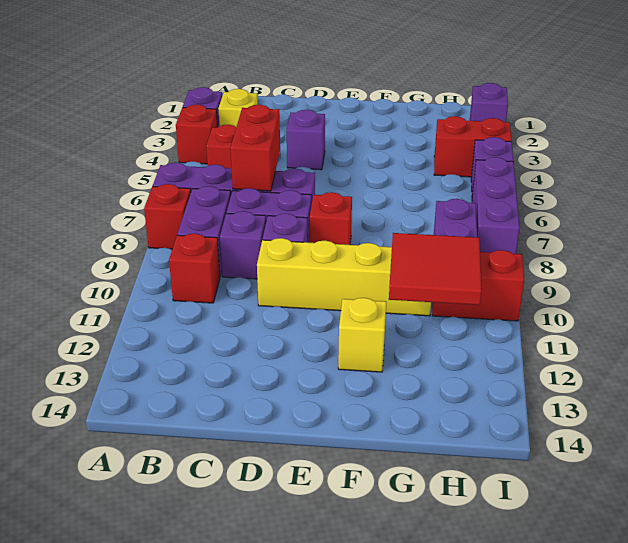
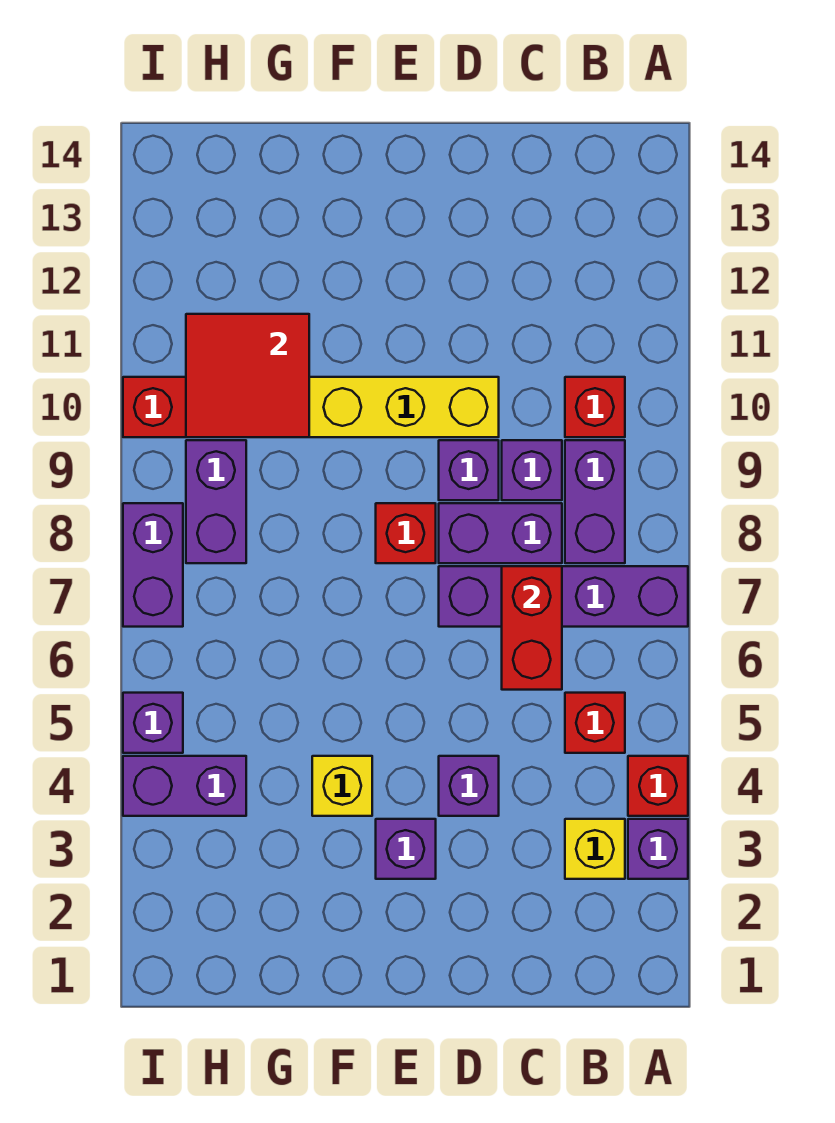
red 1x1 brick [144,184,191,249] -> none
yellow 1x1 brick [338,298,386,372] -> yellow 1x1 brick moved to [312,756,372,816]
red 1x2 brick [434,116,512,177] -> purple 1x2 brick [123,756,246,816]
purple 1x1 brick [470,83,508,122] -> purple 1x1 brick moved to [376,819,436,879]
purple 1x3 brick [472,157,520,254] -> purple 1x2 brick [123,503,183,627]

